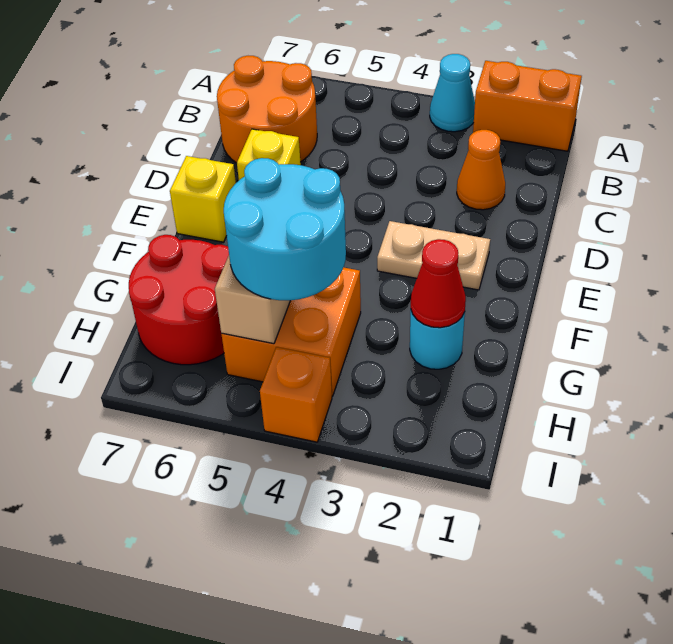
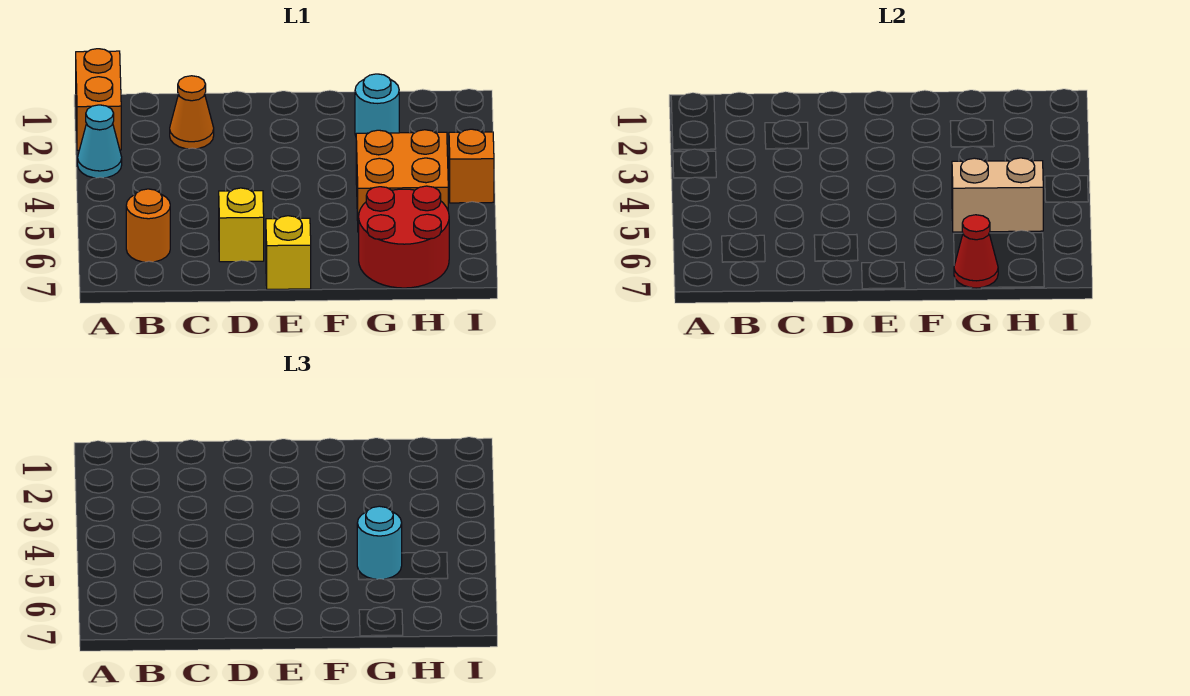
orange 2x2 round brick [217,56,317,163] -> orange 1x1 round brick [126,189,170,262]
tan 1x2 plate [377,221,490,290] -> none
red 1x1 cone [411,239,466,328] -> red 1x1 cone moved to [954,215,998,288]
cyan 2x2 round brick [224,158,346,300] -> cyan 1x1 round brick [357,506,402,579]

